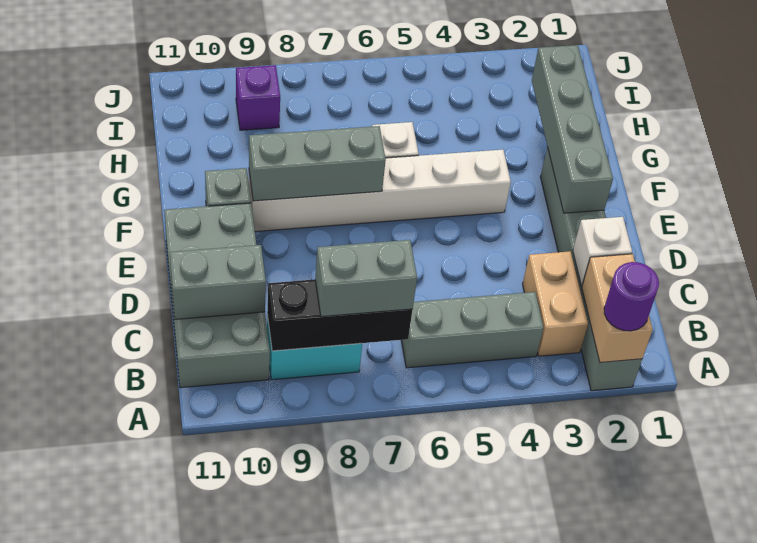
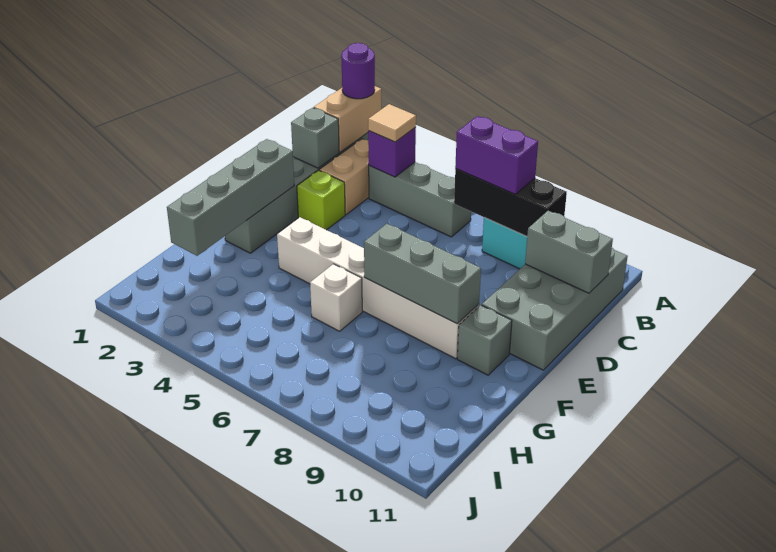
none -> tan 1x1 tile [368,104,416,142]
grey 1x2 brick [315,240,417,317] -> purple 1x2 brick [455,116,538,194]
white 1x1 brick [573,217,632,286] -> grey 1x1 brick [291,108,339,168]
none -> lime 1x1 brick [297,170,345,230]
purple 1x1 brick [236,65,280,130] -> purple 1x1 brick moved to [368,127,416,177]

